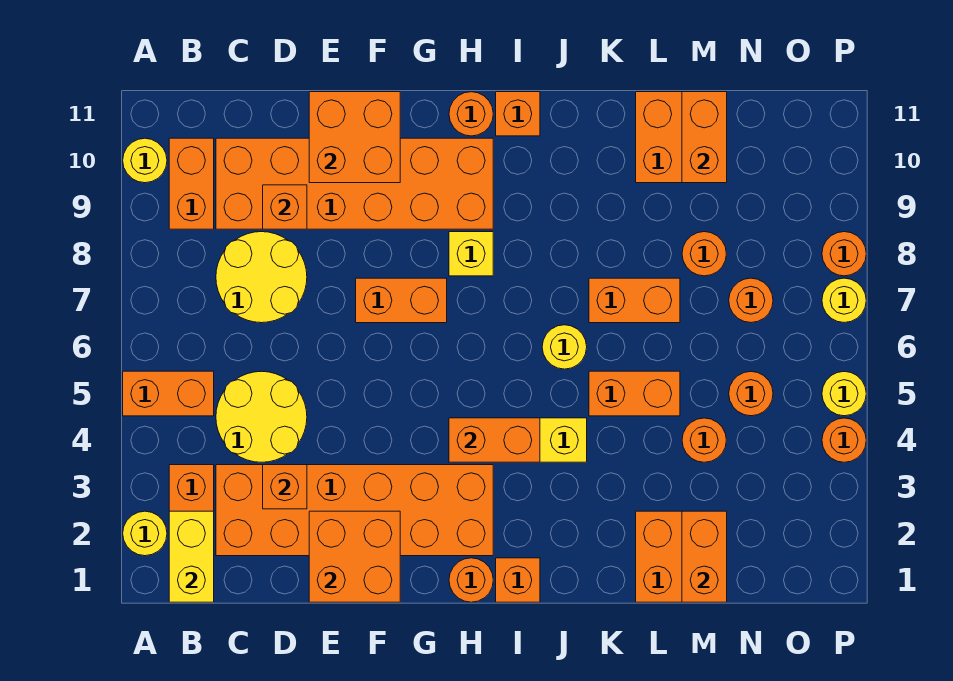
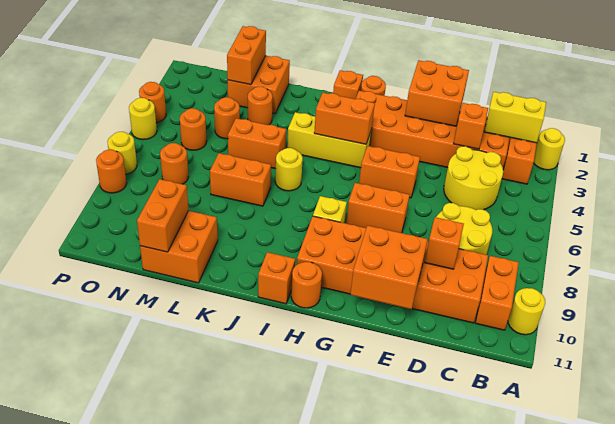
orange 1x2 brick [123,371,214,416] -> orange 1x2 brick moved to [359,146,420,198]
yellow 1x2 brick [169,511,214,602] -> yellow 1x2 brick turned to [484,92,546,143]
orange 1x1 round brick [682,232,726,276] -> orange 1x1 round brick moved to [248,87,273,125]

